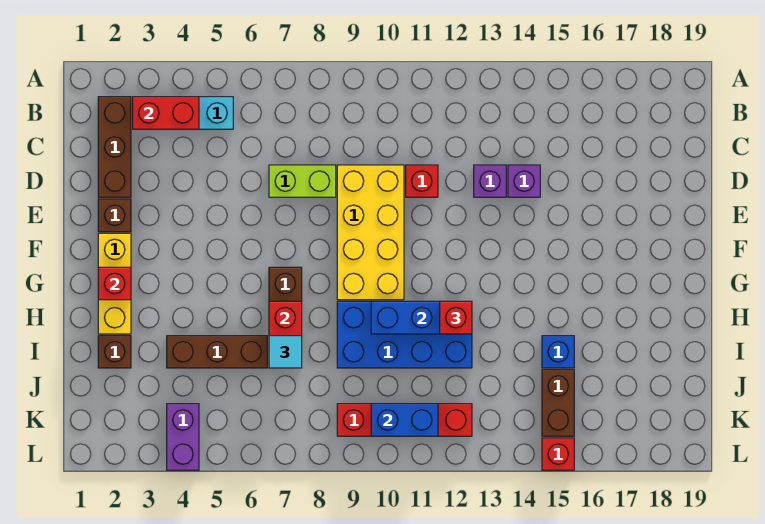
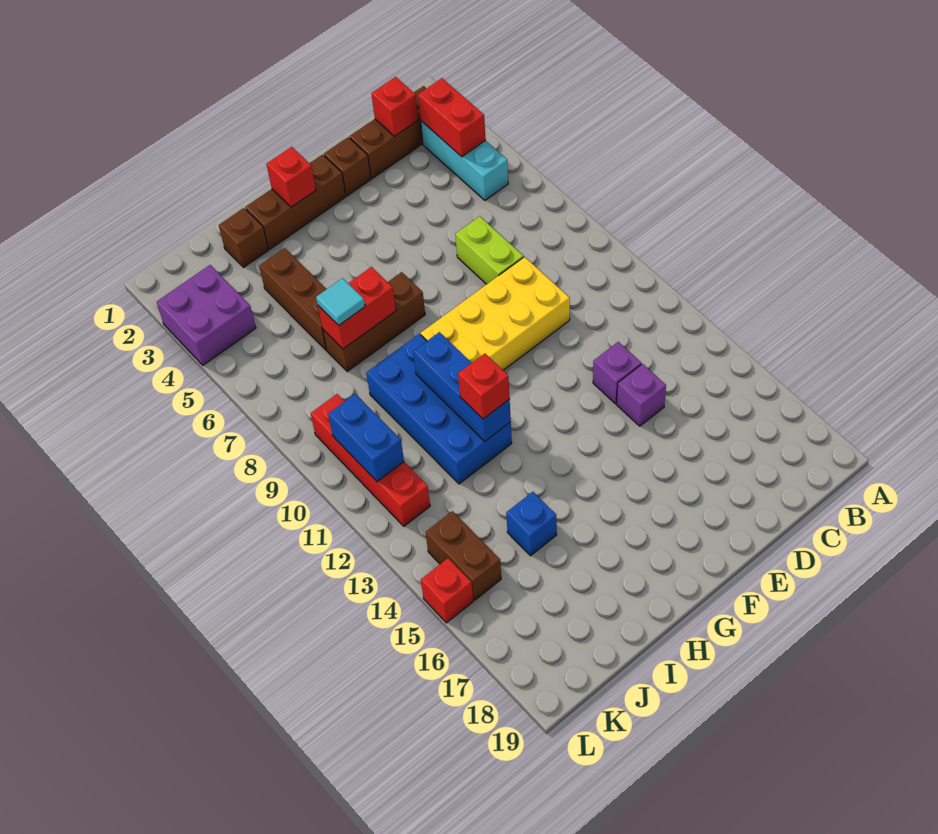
red 1x1 brick [406,165,438,197] -> red 1x1 brick moved to [371,77,418,136]
yellow 1x3 brick [98,233,131,334] -> brown 1x3 brick [245,155,346,249]
brown 1x2 brick [542,370,574,436] -> brown 1x2 brick turned to [426,511,501,600]
purple 1x2 brick [167,404,199,470] -> purple 2x2 brick [157,265,256,365]

